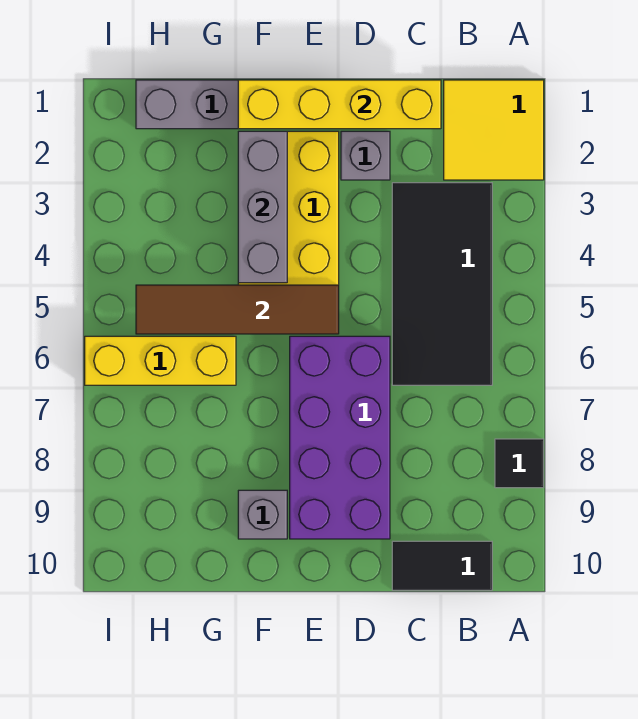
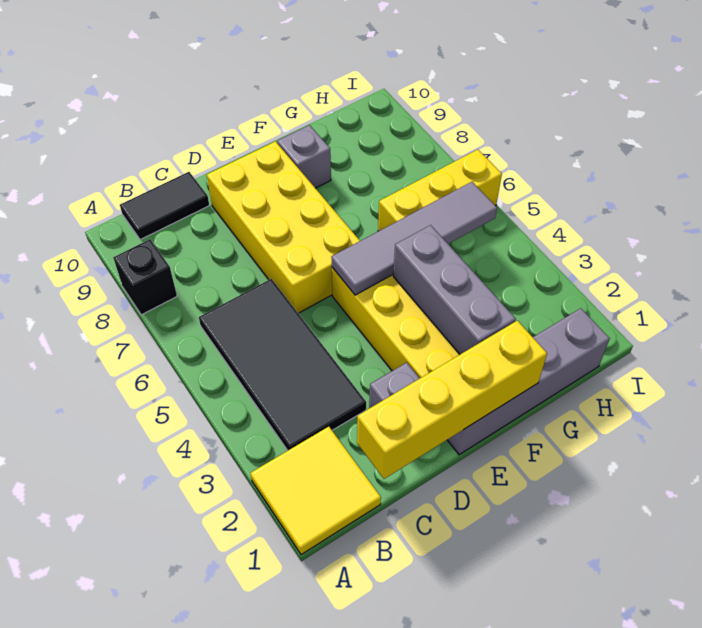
black 1x1 tile [495,439,544,488] -> black 1x1 brick [113,239,177,315]
purple 2x4 brick [290,336,390,539] -> yellow 2x4 brick [207,141,360,313]
brown 1x4 tile [136,285,339,334] -> grey 1x4 tile [331,182,497,295]

